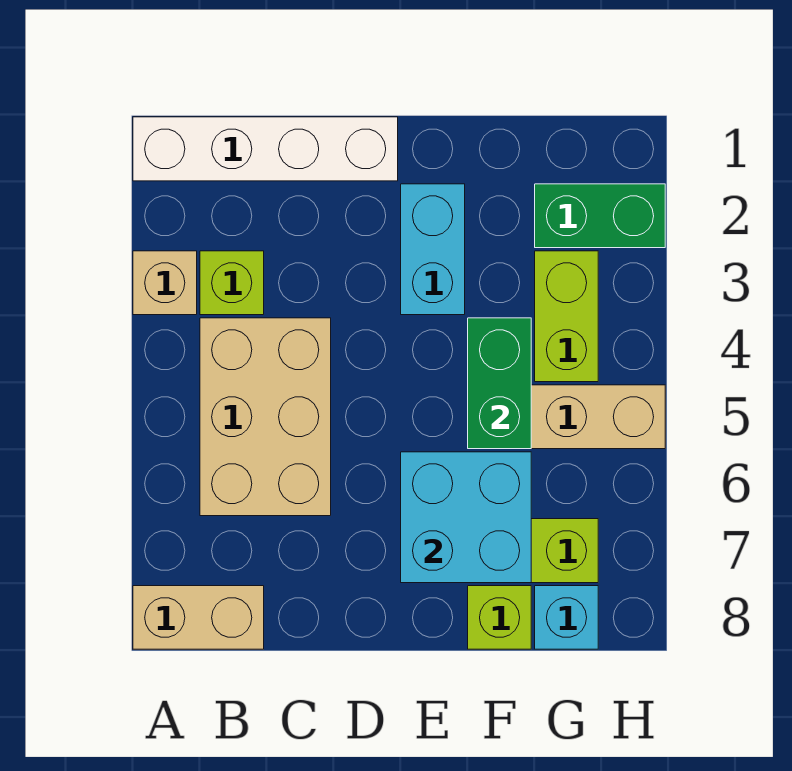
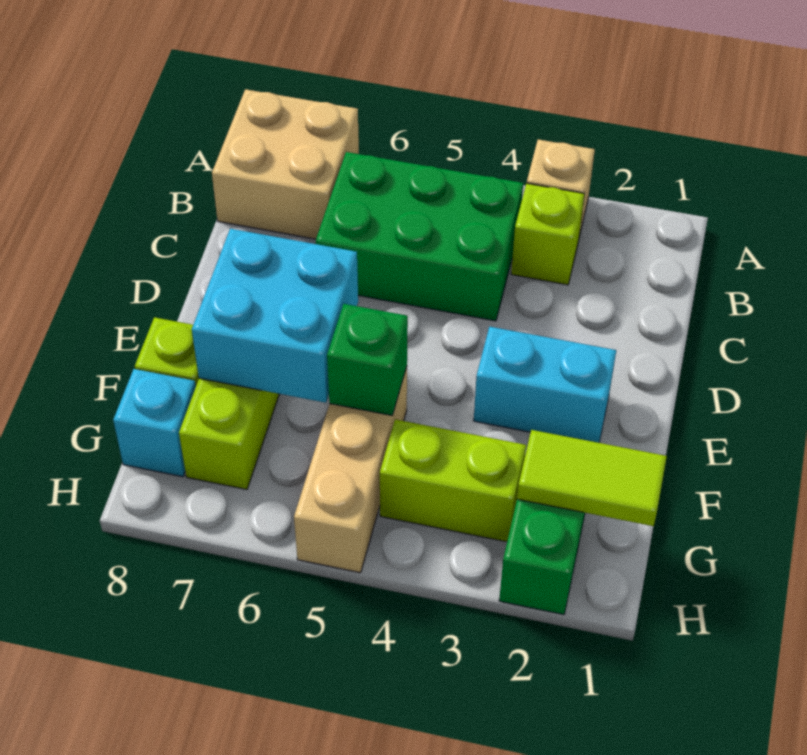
white 1x4 brick [133,117,398,181] -> none
tan 1x2 brick [133,586,264,649] -> tan 2x2 brick [212,89,359,239]
tan 2x3 brick [200,318,331,516] -> green 2x3 brick [316,152,523,321]
green 1x2 brick [468,318,531,449] -> green 1x1 brick [327,304,408,415]
none -> lime 1x2 tile [517,430,667,526]

